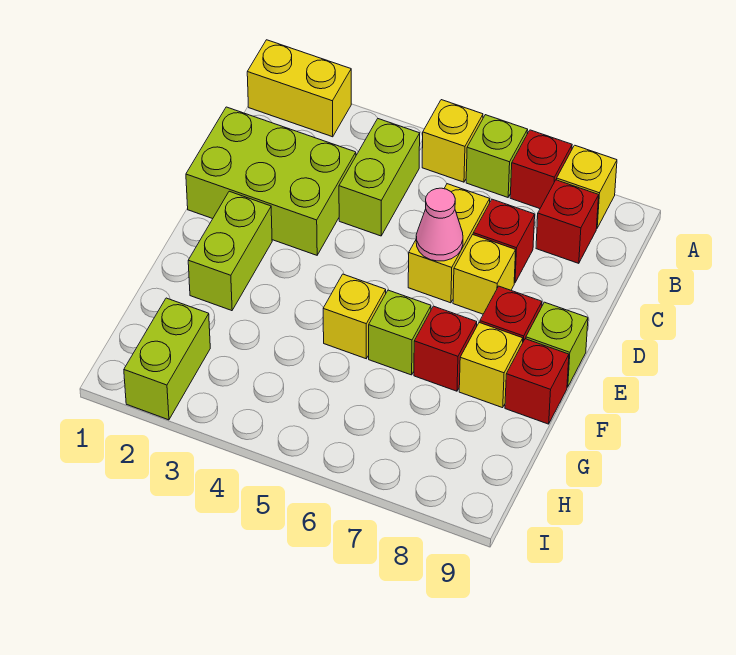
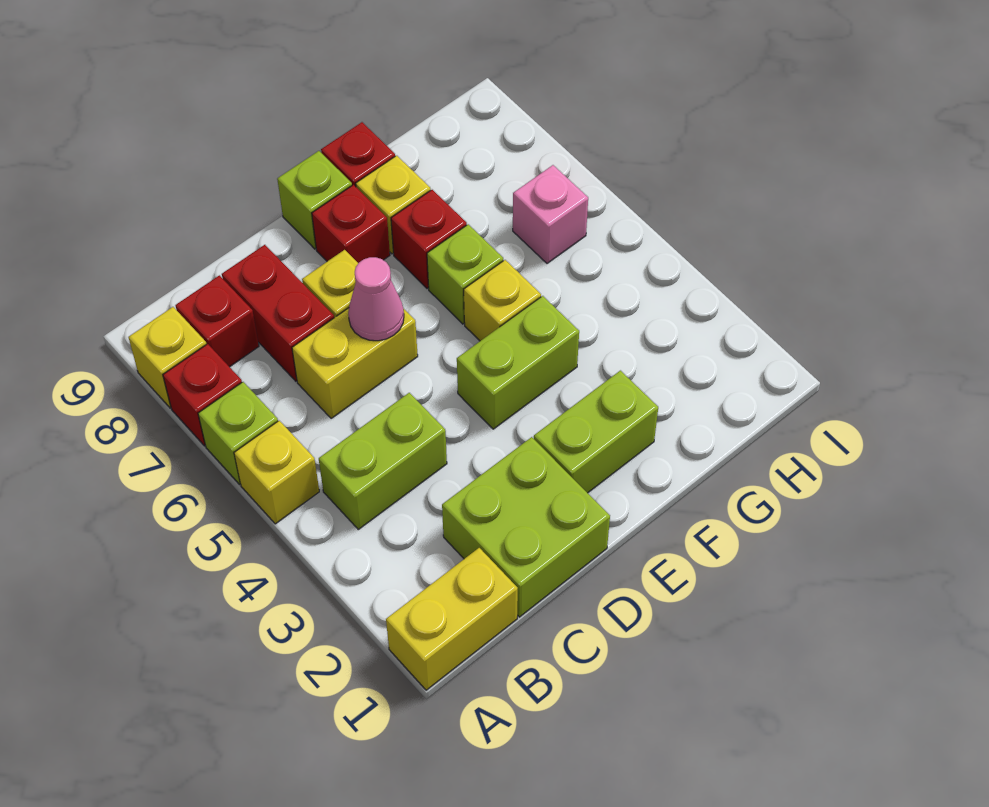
yellow 1x2 brick [247,40,351,137] -> yellow 1x2 brick turned to [386,548,518,690]
lime 2x3 brick [186,107,356,255] -> lime 2x2 brick [442,437,610,617]
red 1x1 brick [473,199,535,283] -> red 1x2 brick [222,245,334,381]
lime 1x2 brick [124,298,210,420] -> lime 1x2 brick moved to [457,296,579,429]
none -> pink 1x1 brick [513,165,588,263]

